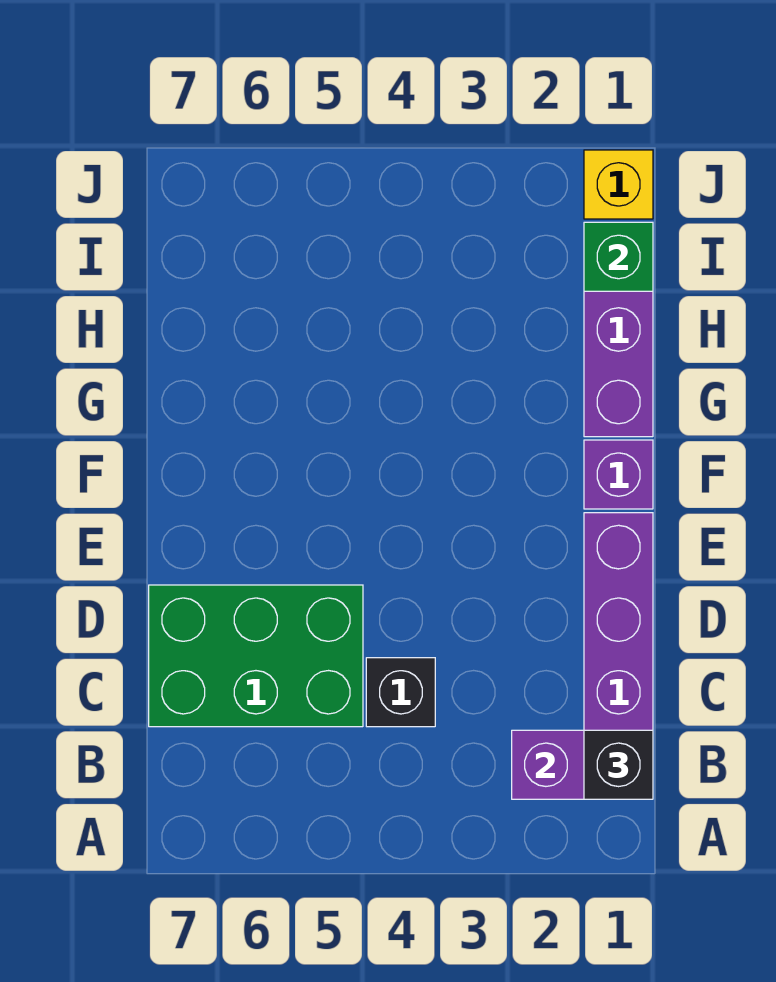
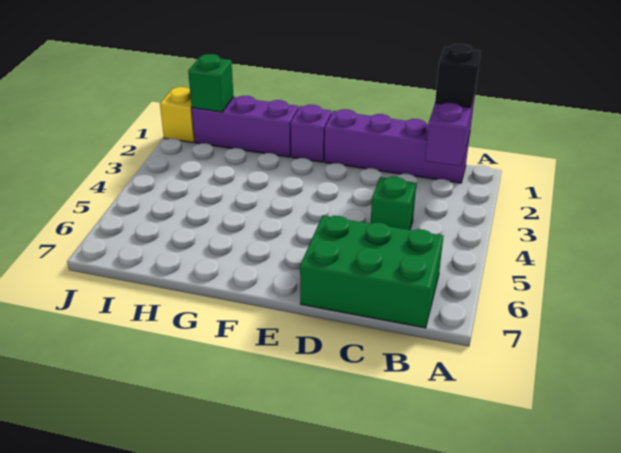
black 1x1 brick [366,658,435,727] -> green 1x1 brick [371,177,416,230]
green 2x3 brick [149,585,363,727] -> green 2x3 brick turned to [300,216,443,328]

